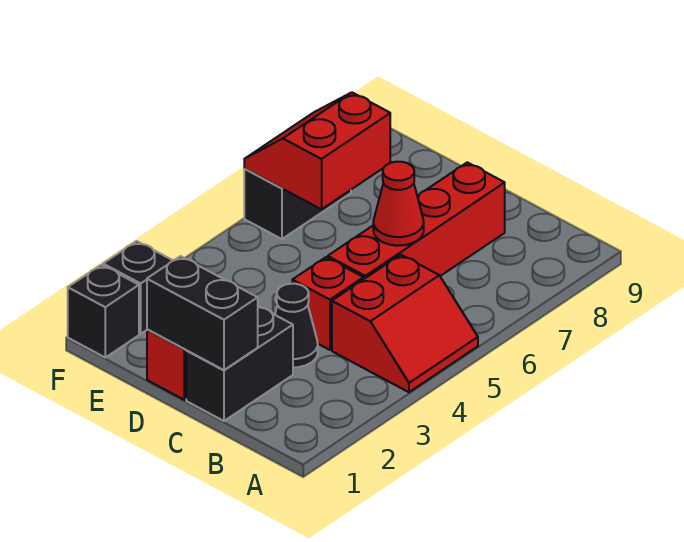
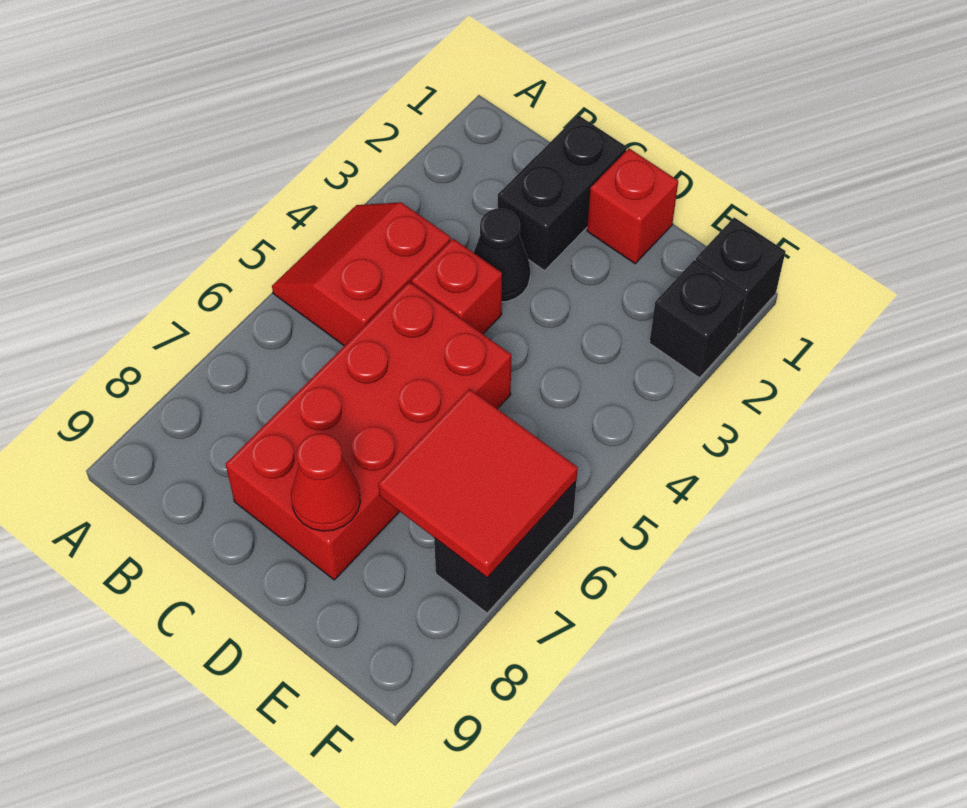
black 1x2 brick [147,256,258,370] -> none
red 1x4 brick [328,162,505,279] -> red 2x4 brick [226,282,511,580]
red 1x1 cone [373,162,424,246] -> red 1x1 cone moved to [291,434,360,531]
red 2x2 slope [244,92,390,209] -> red 2x2 tile [378,389,578,578]

